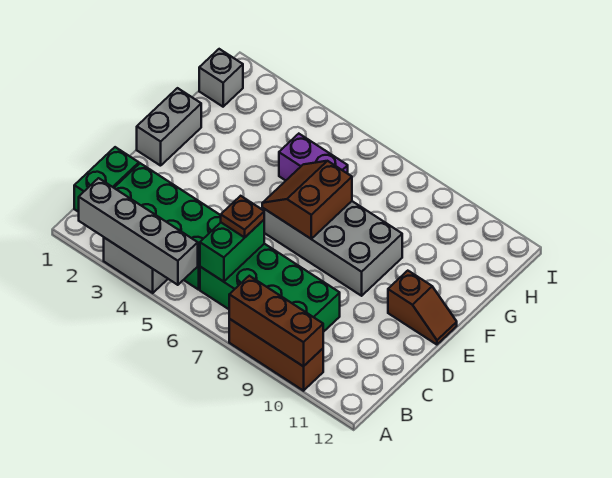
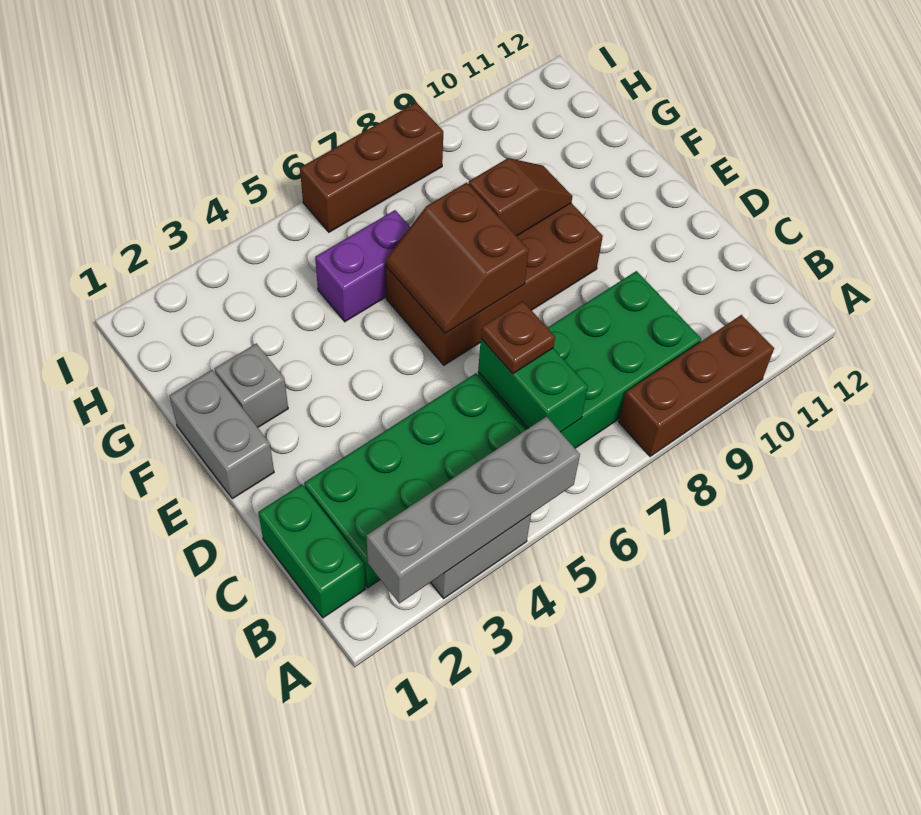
brown 1x3 brick [229,276,323,366] -> brown 1x3 brick moved to [300,102,443,232]
grey 2x4 brick [262,201,402,296] -> brown 2x4 brick [386,203,603,365]
brown 1x2 slope [388,271,457,345] -> brown 1x2 slope moved to [469,158,572,236]
grey 1x1 brick [199,49,243,107] -> grey 1x1 brick moved to [214,343,288,427]

